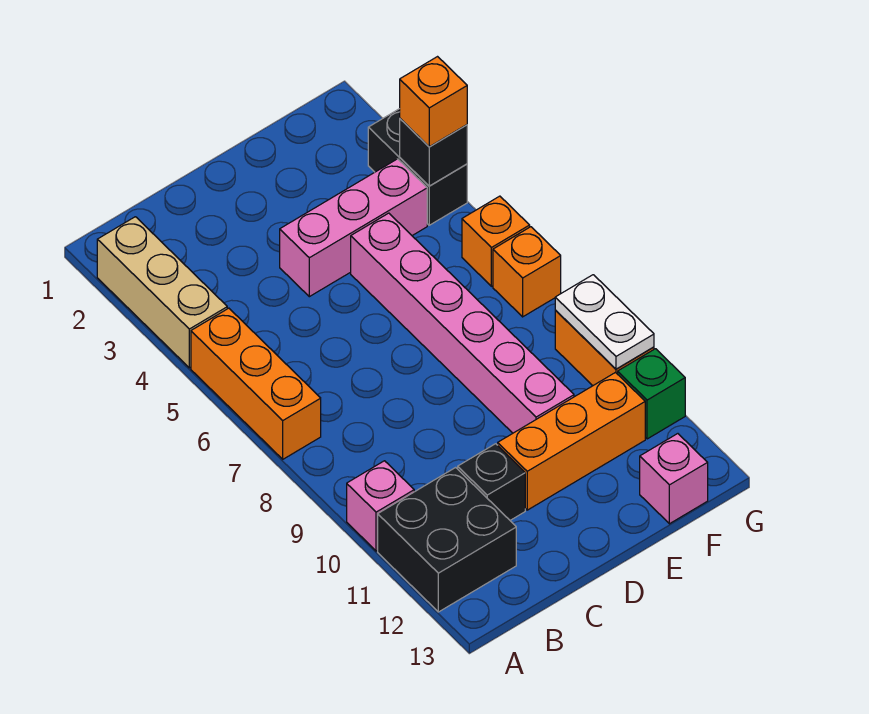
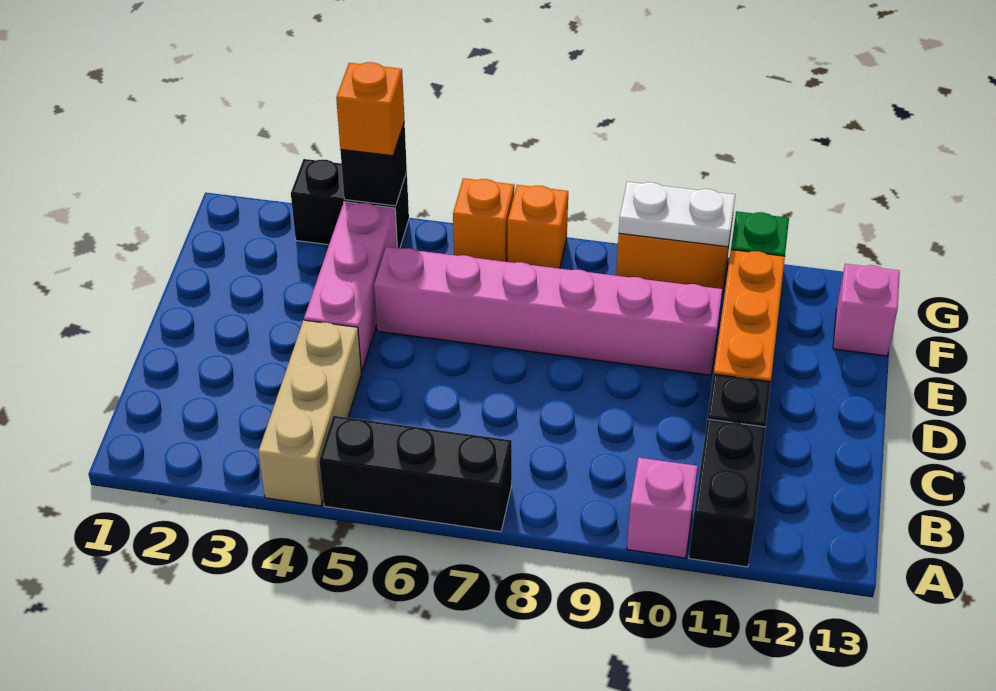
tan 1x3 brick [97,217,227,368] -> tan 1x3 brick turned to [258,320,361,506]
orange 1x3 brick [191,308,321,459] -> black 1x3 brick [319,416,512,532]
black 2x2 brick [378,468,516,612] -> black 1x2 brick [689,419,766,567]

